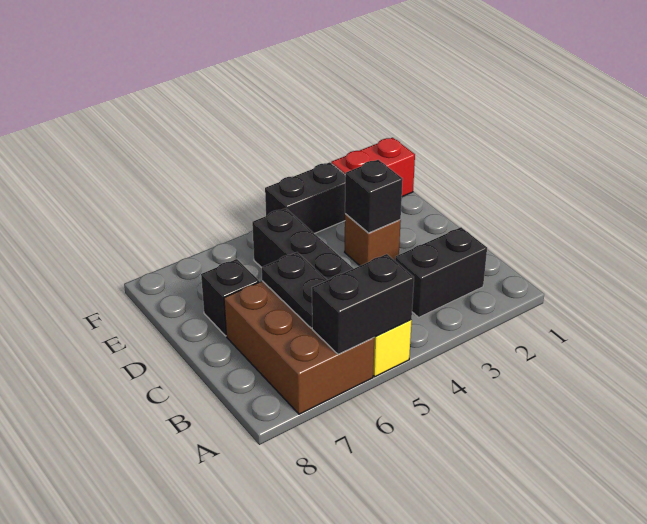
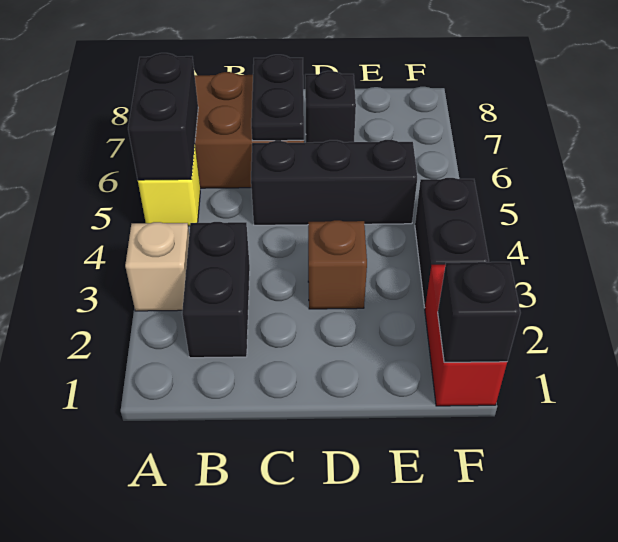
none -> tan 1x1 brick [125,222,189,311]
black 1x2 plate [262,252,327,328] -> black 1x2 plate turned to [251,55,304,141]
black 1x1 brick [345,160,403,233] -> black 1x1 brick moved to [438,262,521,362]

